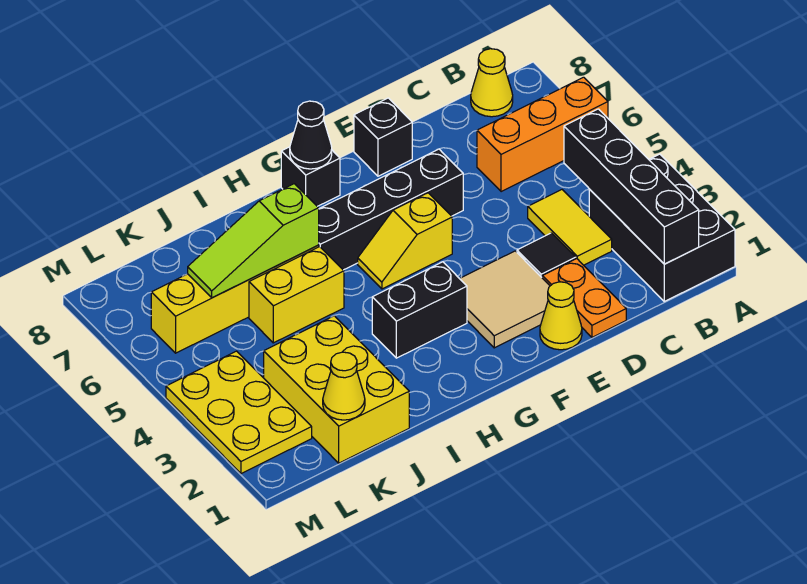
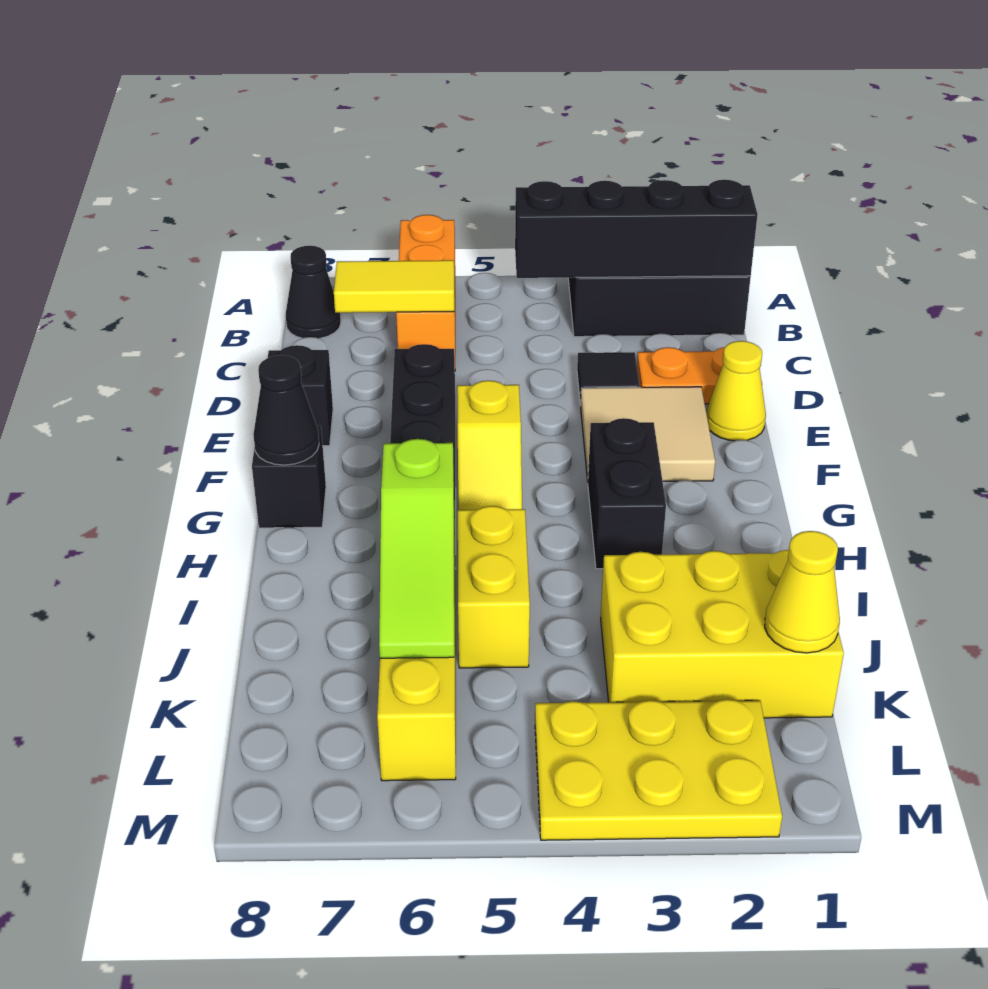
yellow 1x1 cone [471,49,513,117] -> black 1x1 cone [286,246,341,338]
yellow 1x2 tile [528,190,612,265] -> yellow 1x2 tile moved to [334,260,454,313]

